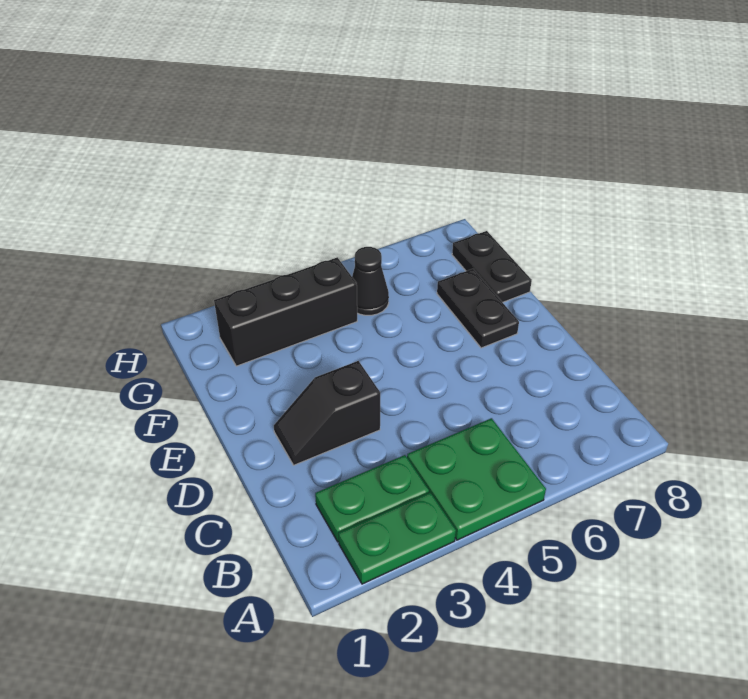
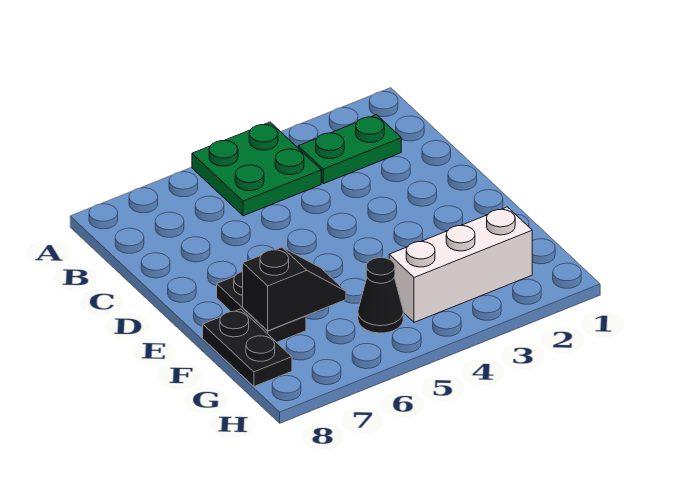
green 1x2 plate [338,493,456,584] -> none
black 1x2 slope [274,361,380,465] -> black 1x2 slope moved to [243,247,346,331]
black 1x3 brick [214,257,357,366] -> white 1x3 brick [389,207,532,322]

